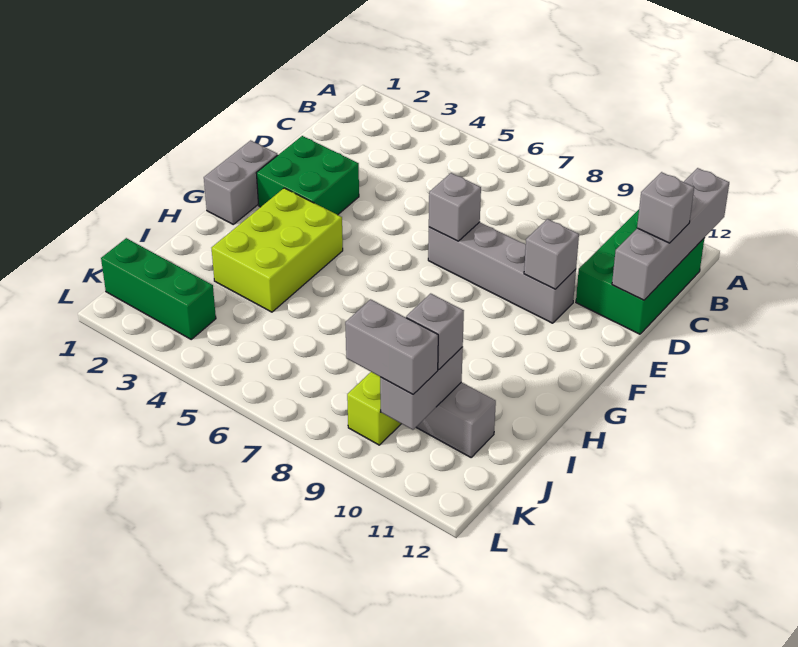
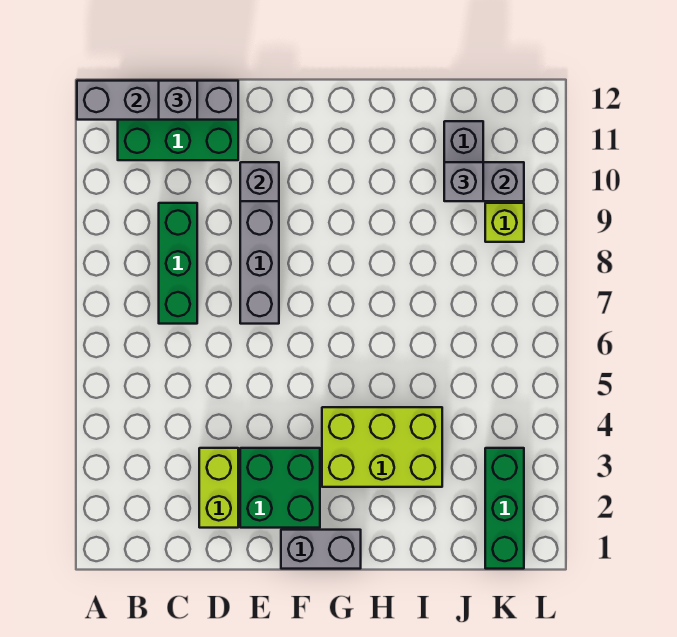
none -> green 1x3 brick [159,203,197,324]
none -> lime 1x2 brick [199,448,238,528]
grey 1x1 brick [429,173,481,241] -> none
grey 1x2 brick [345,299,438,394] -> none

